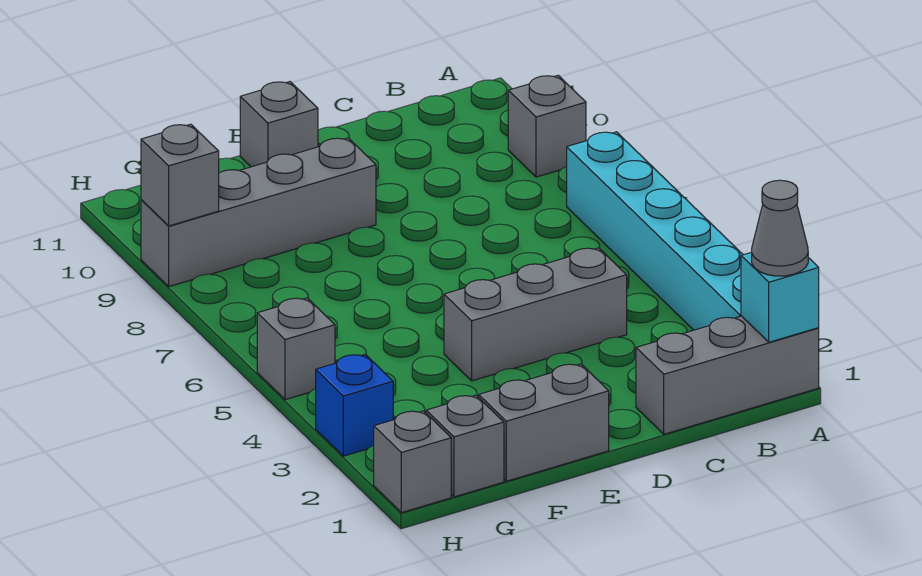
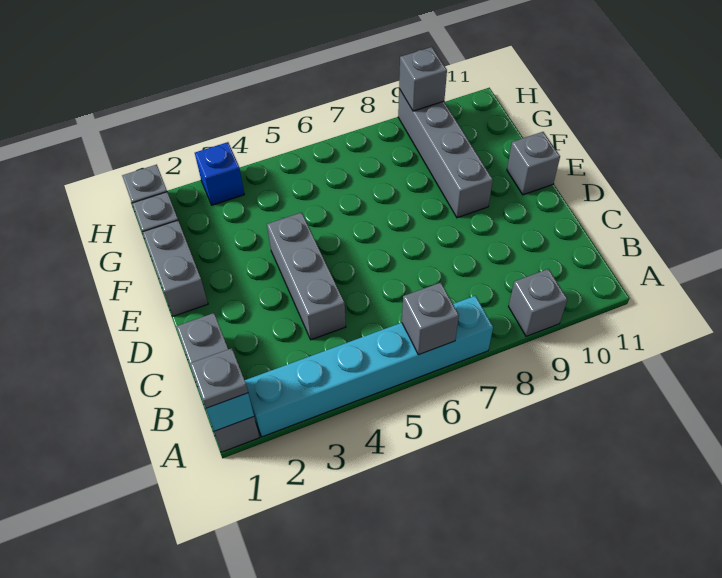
grey 1x1 cone [752,180,808,276] -> grey 1x1 plate [190,348,248,408]
grey 1x1 brick [257,298,335,400] -> grey 1x1 brick moved to [402,283,459,355]

